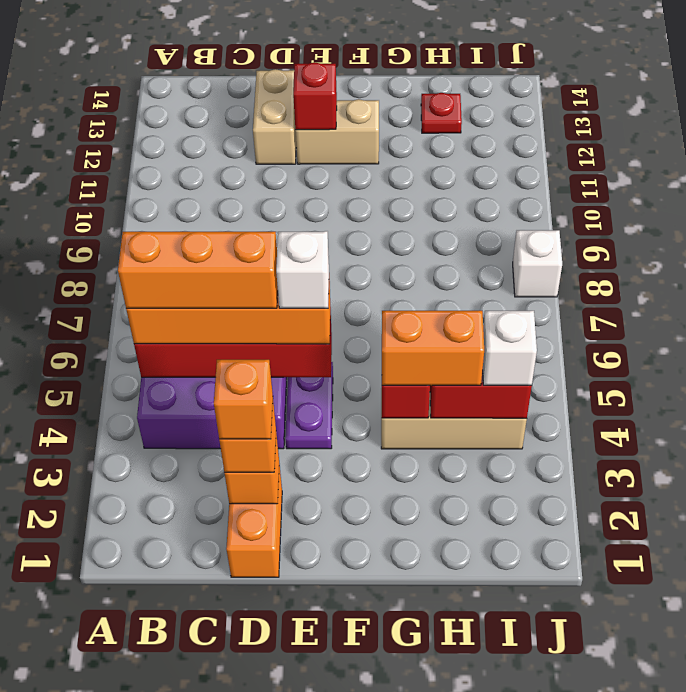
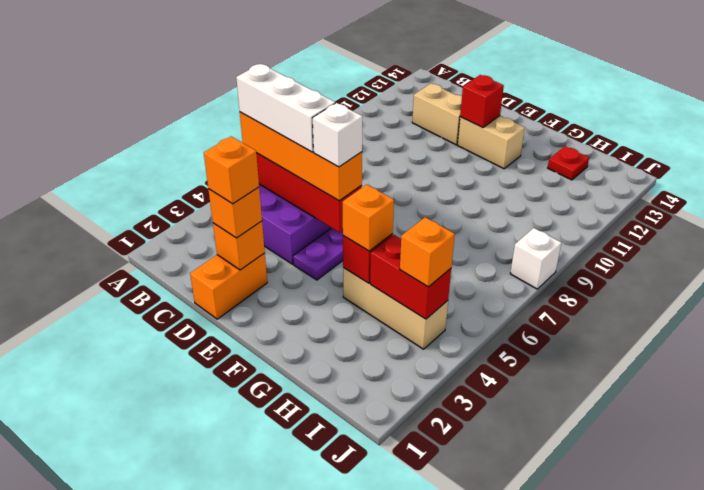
orange 1x3 brick [118,232,278,308] -> white 1x3 brick [236,64,335,152]
tan 1x2 brick [253,69,296,164] -> tan 1x2 brick turned to [412,84,462,145]
orange 1x2 brick [382,311,484,385] -> orange 1x1 brick [343,185,394,251]
white 1x1 brick [483,311,537,385] -> orange 1x1 brick [400,217,455,287]

